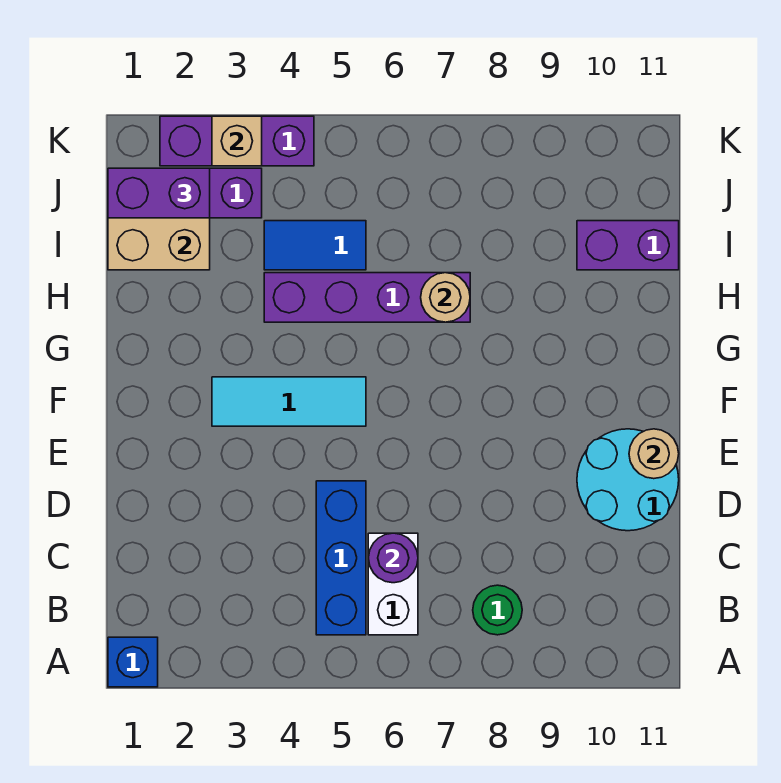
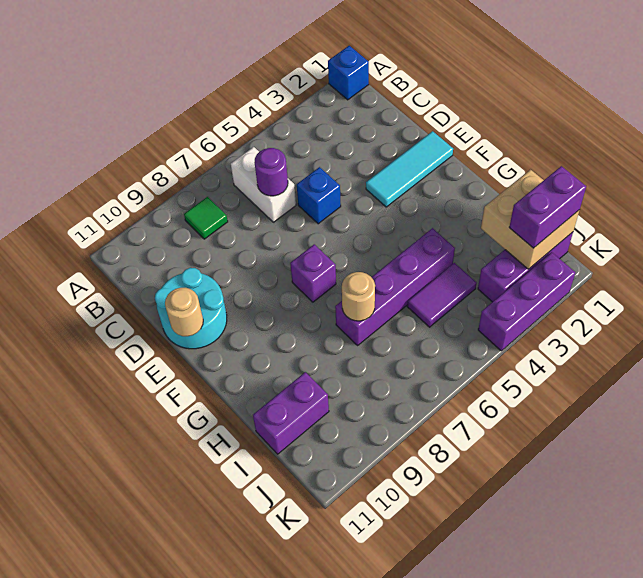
blue 1x3 brick [316,481,366,635] -> blue 1x1 brick [297,167,341,224]
green 1x1 round brick [473,585,522,635] -> green 1x1 tile [184,197,228,239]
cyan 1x3 tile [212,377,366,426] -> cyan 1x3 tile moved to [366,131,453,207]
none -> purple 1x1 brick [290,244,336,302]
blue 1x2 tile [264,221,366,270] -> purple 1x2 tile [407,263,477,327]
tan 1x1 brick [212,116,262,166] -> none

